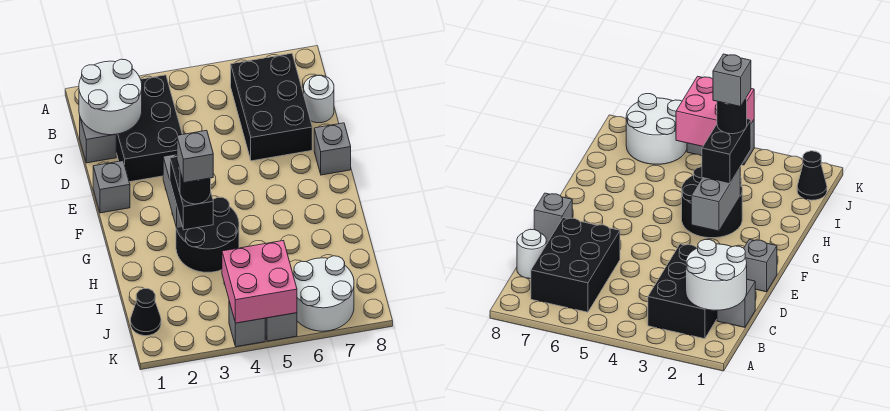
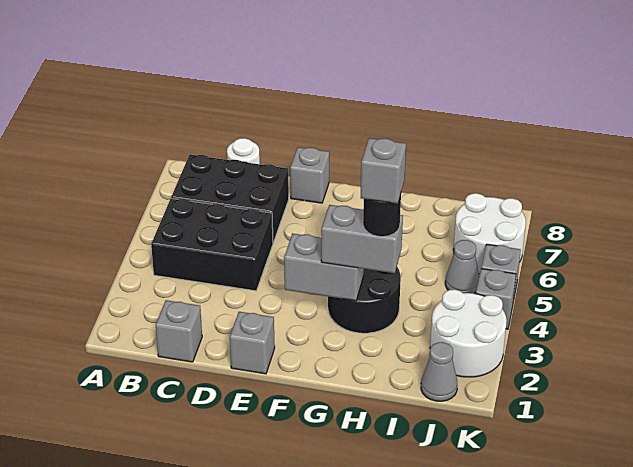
white 2x2 round brick [79,59,142,135] -> white 2x2 round brick moved to [430,290,507,377]
black 2x3 brick [116,75,182,182] -> black 2x3 brick moved to [151,199,273,291]
black 1x2 brick [170,157,213,230] -> grey 1x2 brick [321,205,403,273]
black 1x1 cone [130,289,161,336] -> grey 1x1 cone [421,342,457,401]
pink 2x2 brick [222,241,297,323] -> none
none -> grey 1x1 cone [445,240,479,293]

